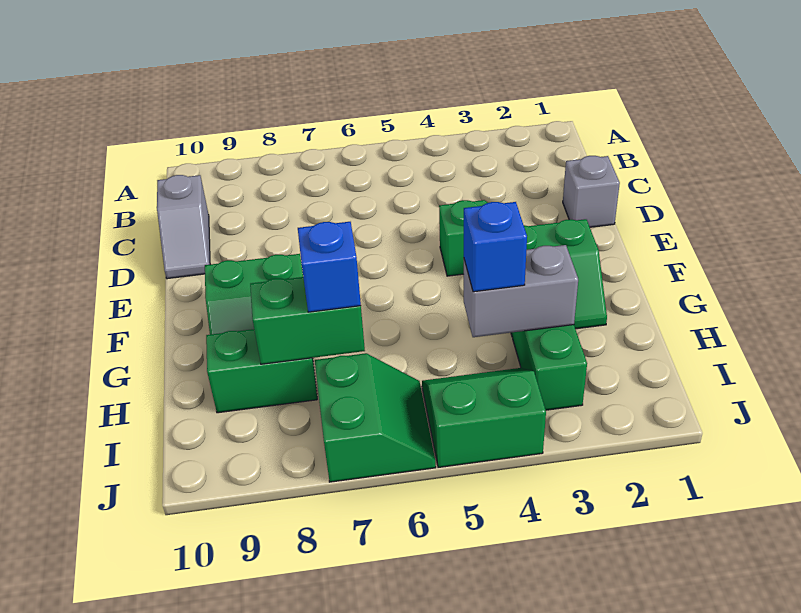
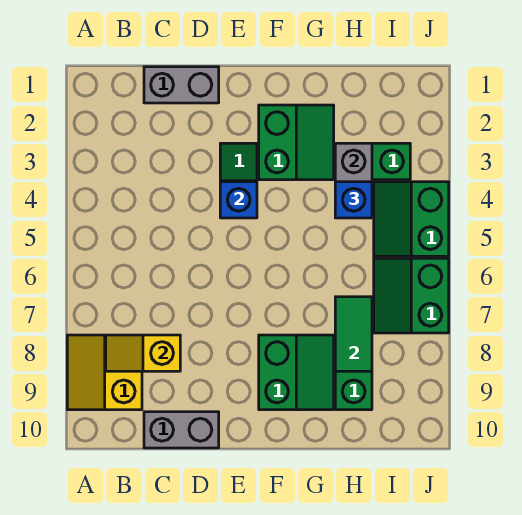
none -> yellow 2x2 slope [67,335,142,410]
none -> yellow 1x2 slope [106,335,180,371]
grey 1x2 slope [157,175,210,279] -> grey 1x2 brick [144,412,219,448]
grey 1x1 brick [563,156,620,227] -> grey 1x2 brick [144,67,219,103]
green 1x2 brick [250,277,365,364] -> green 1x2 tile [335,297,372,371]
blue 1x1 brick [298,222,361,312] -> blue 1x1 brick moved to [220,182,257,218]
green 2x2 slope [315,353,436,482] -> green 2x2 slope turned to [374,258,449,333]

